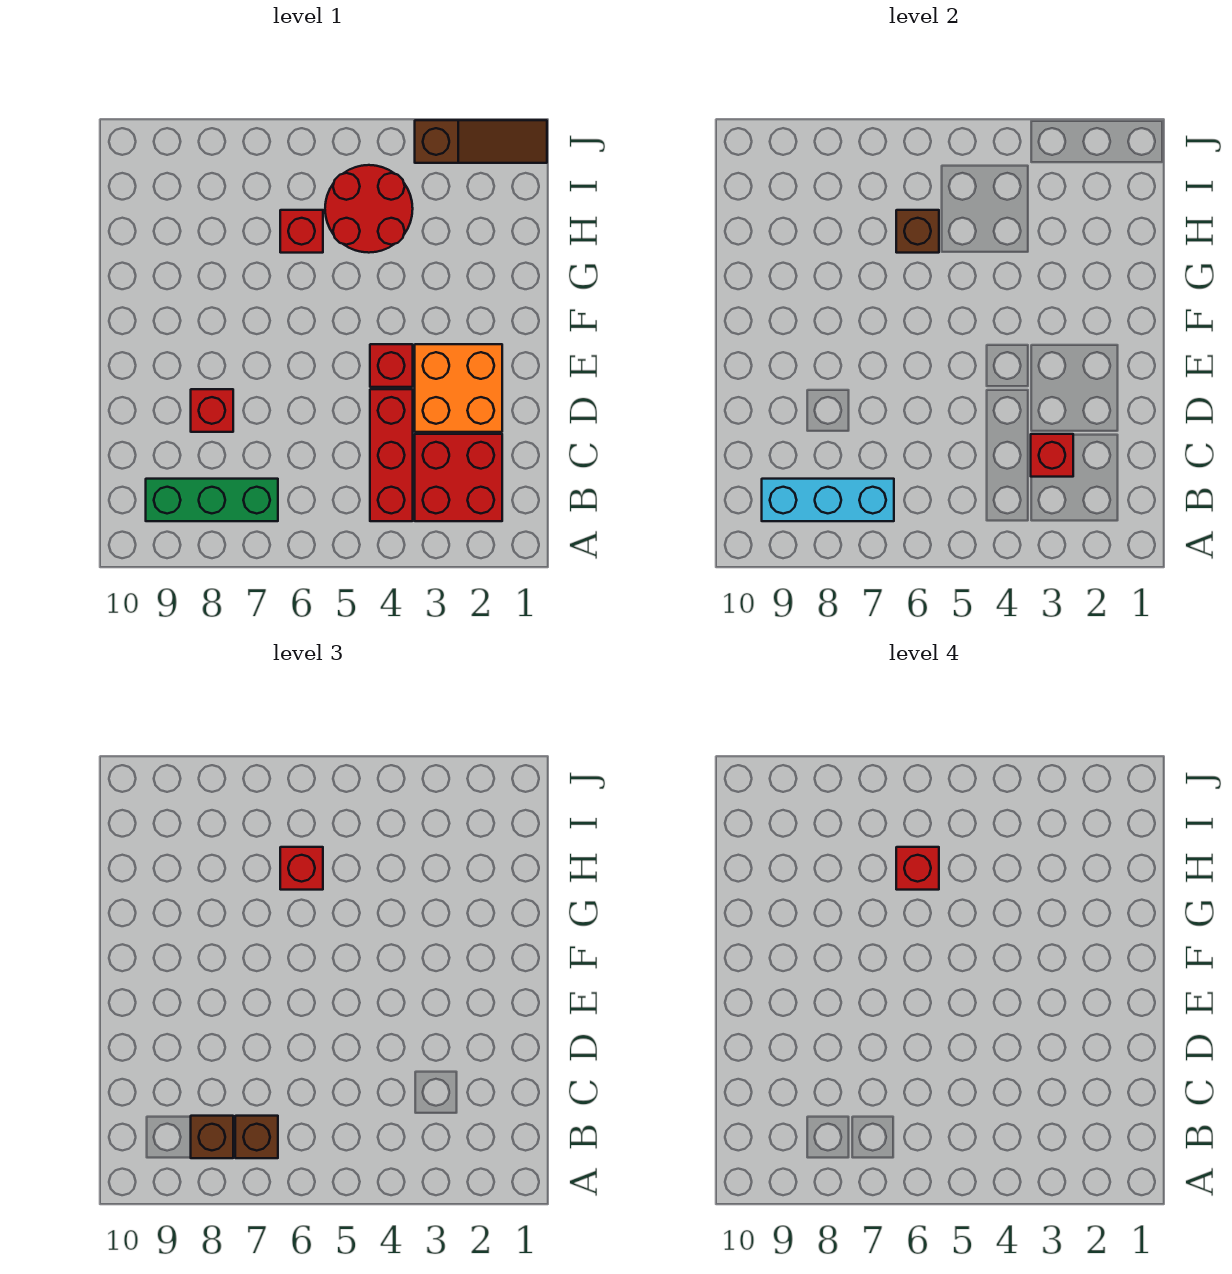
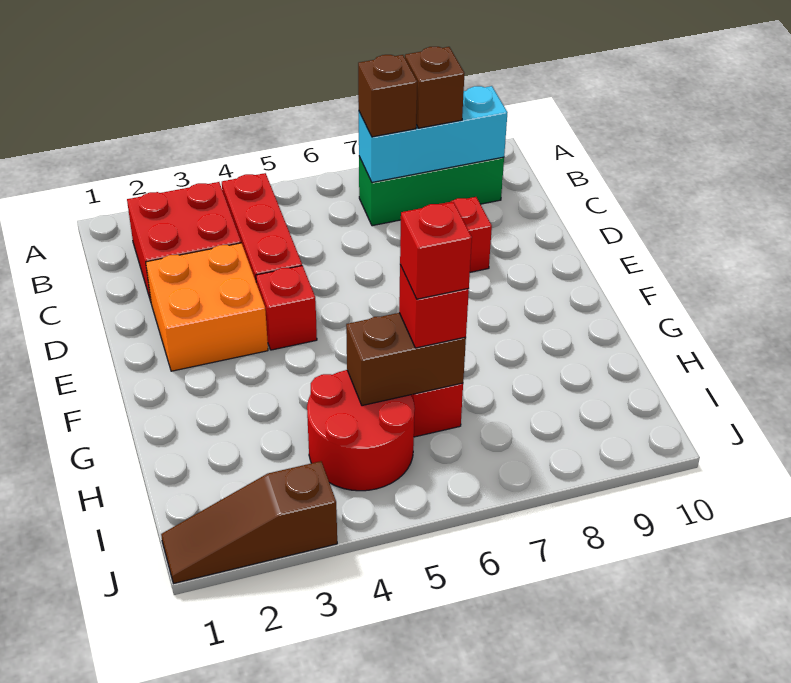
red 1x1 brick [1031,434,1073,477] -> none
brown 1x1 brick [896,210,939,253] -> brown 1x2 brick [346,313,466,406]

